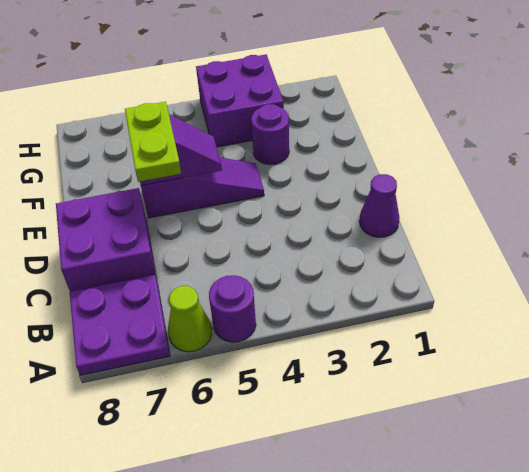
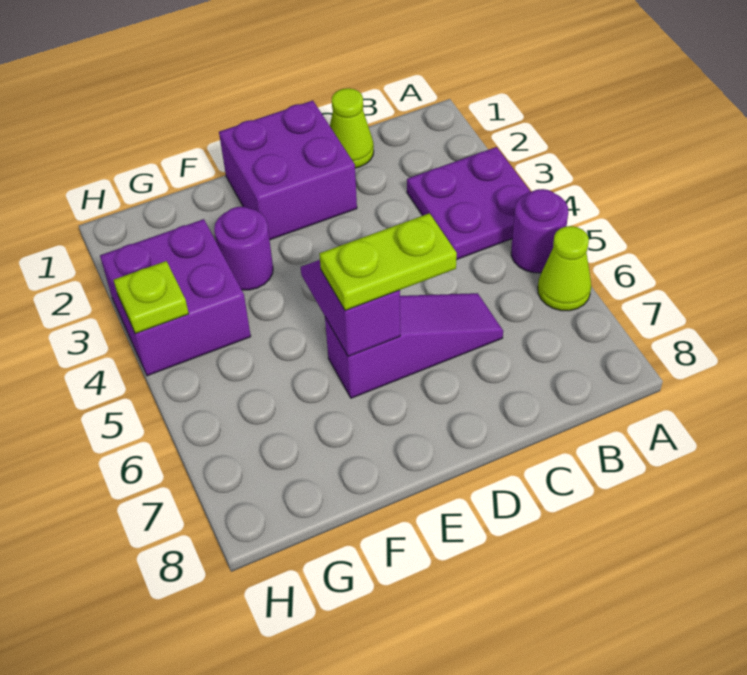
purple 2x2 plate [70,275,170,375] -> purple 2x2 plate moved to [407,147,531,260]
purple 1x1 cone [359,174,399,237] -> lime 1x1 cone [330,88,374,168]
purple 2x2 brick [56,188,157,292] -> purple 2x2 brick moved to [219,101,357,240]
purple 1x3 slope [141,158,264,218] -> purple 1x3 slope turned to [325,293,503,398]
none -> lime 1x1 plate [114,261,189,334]

